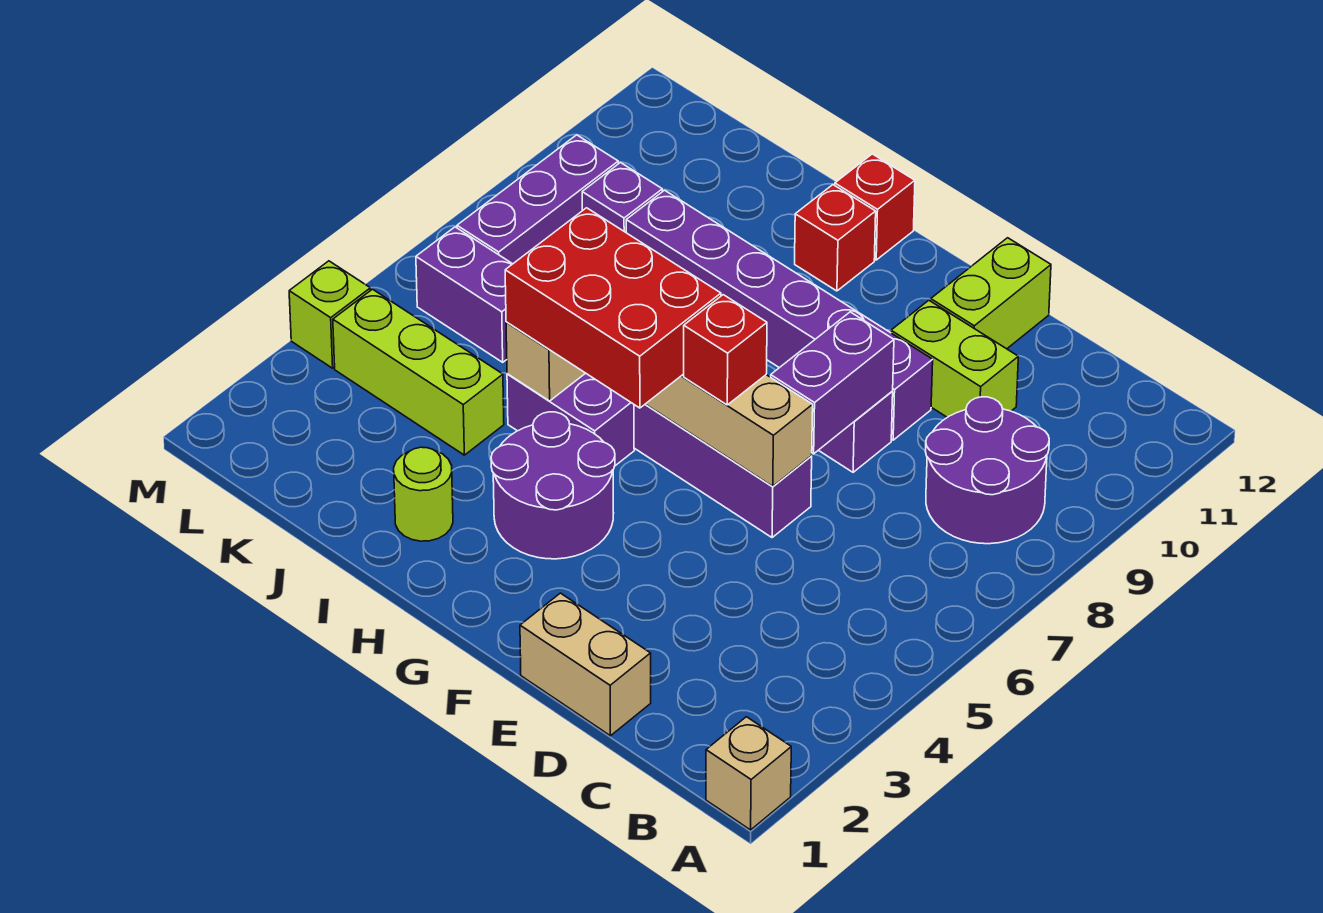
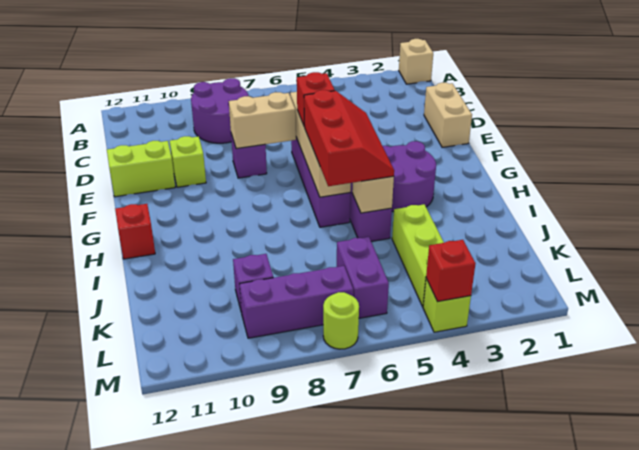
lime 1x2 brick [891,300,1018,417] -> lime 1x1 brick [170,136,206,187]
purple 1x2 brick [771,312,894,454] -> tan 1x2 brick [229,92,296,149]
purple 1x6 brick [626,190,933,440] -> none
red 2x3 brick [505,208,721,408] -> red 2x3 slope [304,90,394,186]
red 1x1 brick [795,185,876,291] -> red 1x1 brick moved to [426,240,476,302]
lime 1x1 round brick [394,447,453,541] -> lime 1x1 round brick moved to [323,292,359,349]

